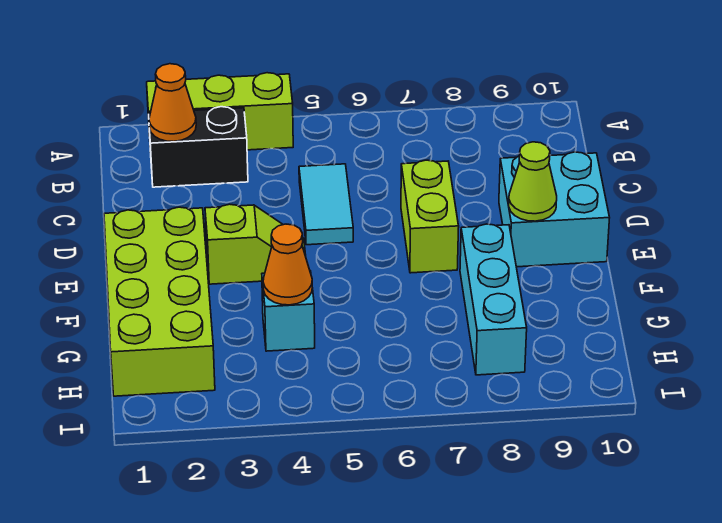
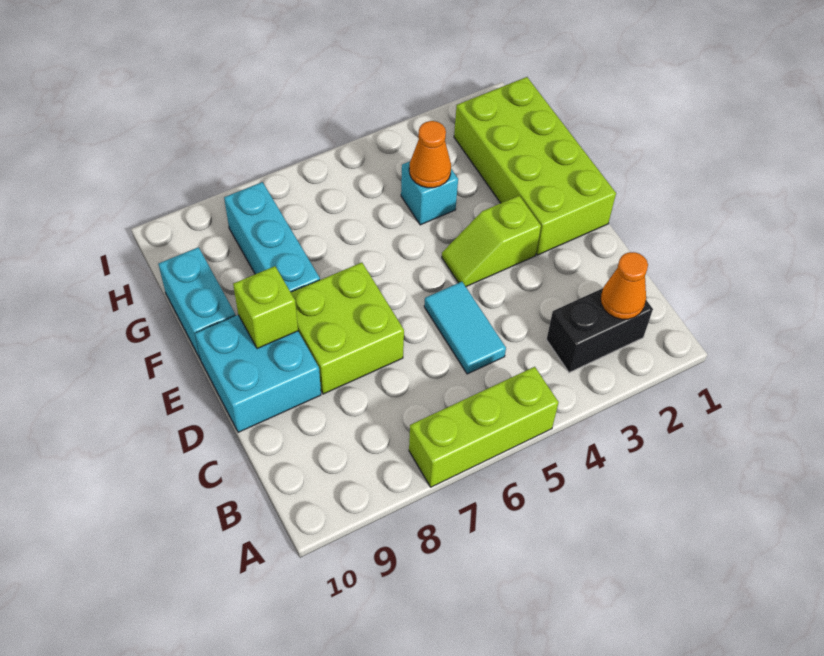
lime 1x3 brick [147,73,293,150] -> lime 1x3 brick moved to [409,367,559,487]
lime 1x2 brick [401,160,459,273] -> lime 2x2 brick [291,263,404,394]
lime 1x1 cone [509,142,557,221] -> lime 1x1 brick [233,266,298,349]
none -> cyan 1x2 brick [159,247,236,360]

